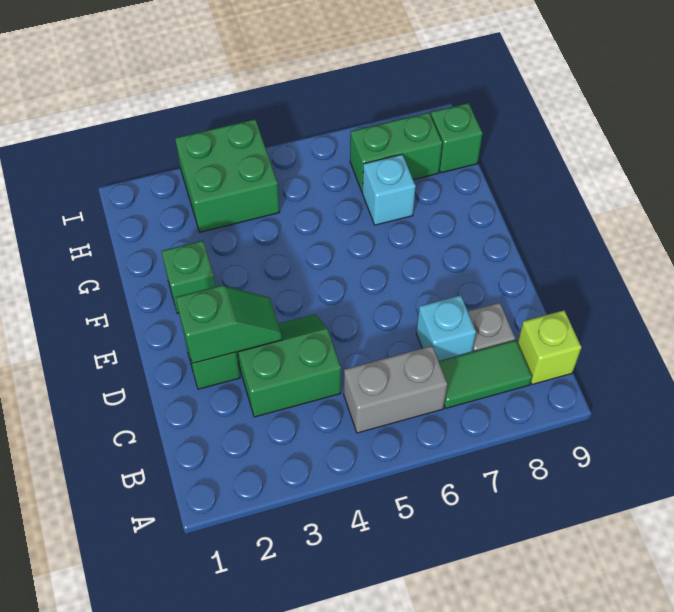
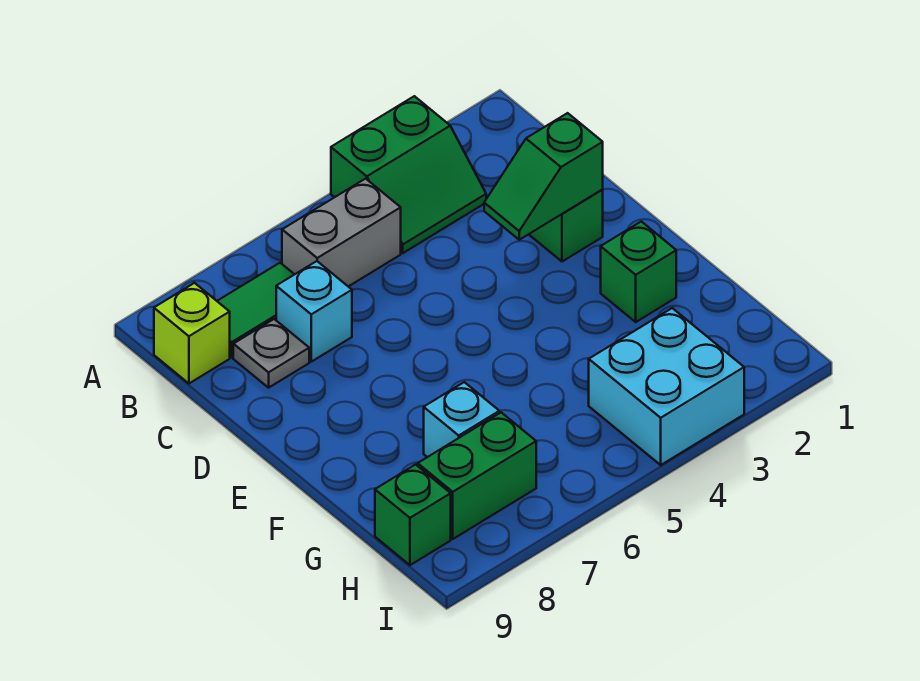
green 2x2 slope [236,314,341,417] -> green 2x2 slope moved to [331,96,486,253]
green 2x2 brick [175,119,280,232] -> cyan 2x2 brick [589,308,744,465]

